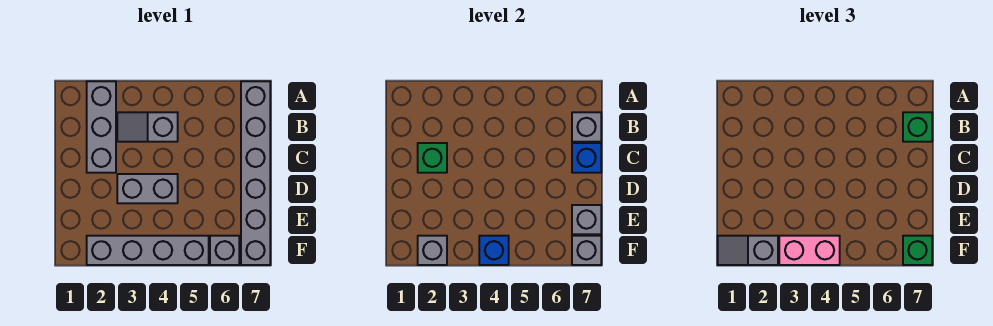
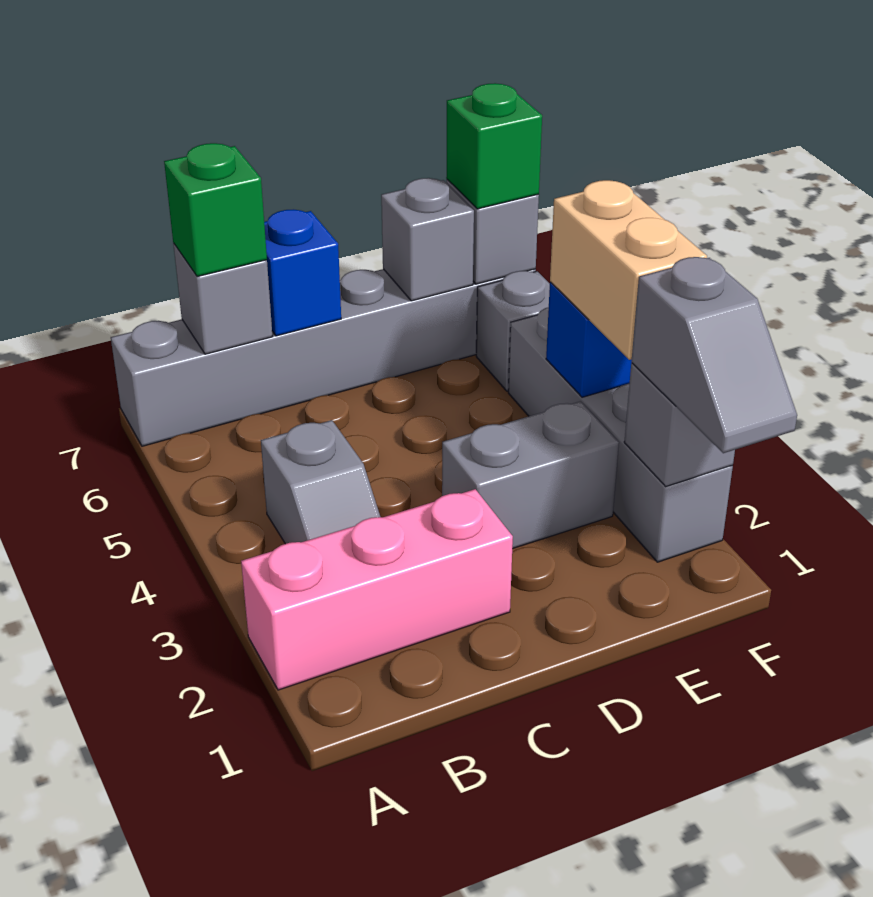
grey 1x3 brick [87,81,116,173] -> pink 1x3 brick [241,489,513,690]
green 1x1 brick [418,143,447,173] -> none
grey 1x2 brick [117,174,178,203] -> grey 1x2 brick turned to [442,401,619,549]
pink 1x2 brick [779,236,840,265] -> tan 1x2 brick [550,180,707,360]

